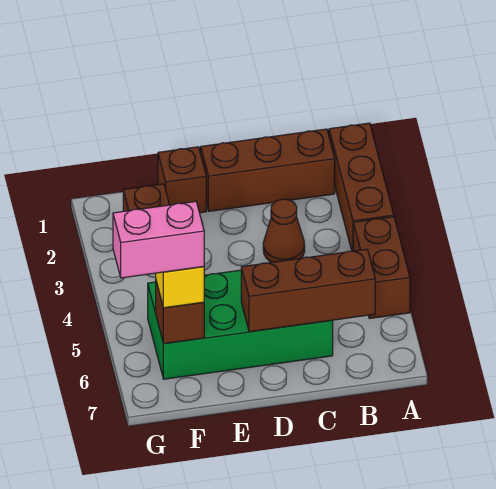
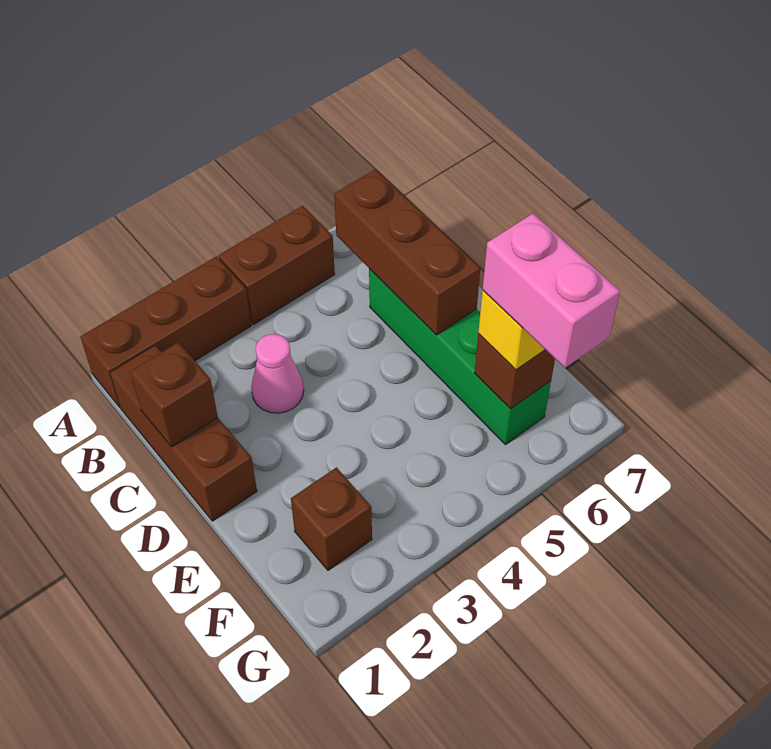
brown 1x1 cone [263,199,305,262] -> pink 1x1 cone [251,334,304,413]
green 2x4 brick [148,270,333,379] -> green 1x4 brick [369,269,551,445]
brown 1x1 brick [158,147,206,213] -> brown 1x1 brick moved to [130,342,218,447]

